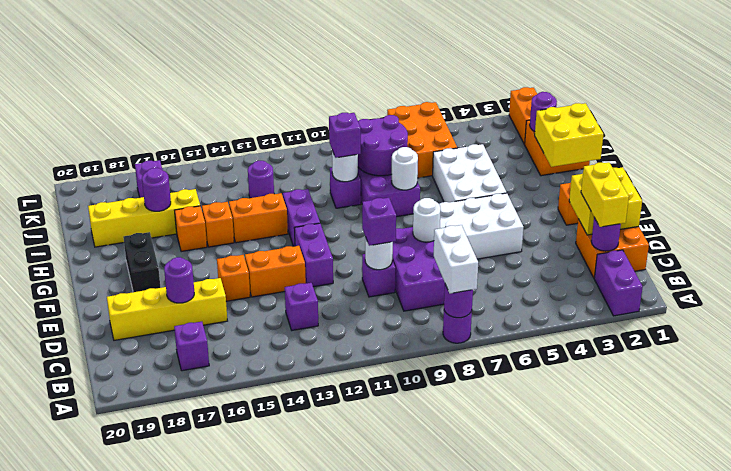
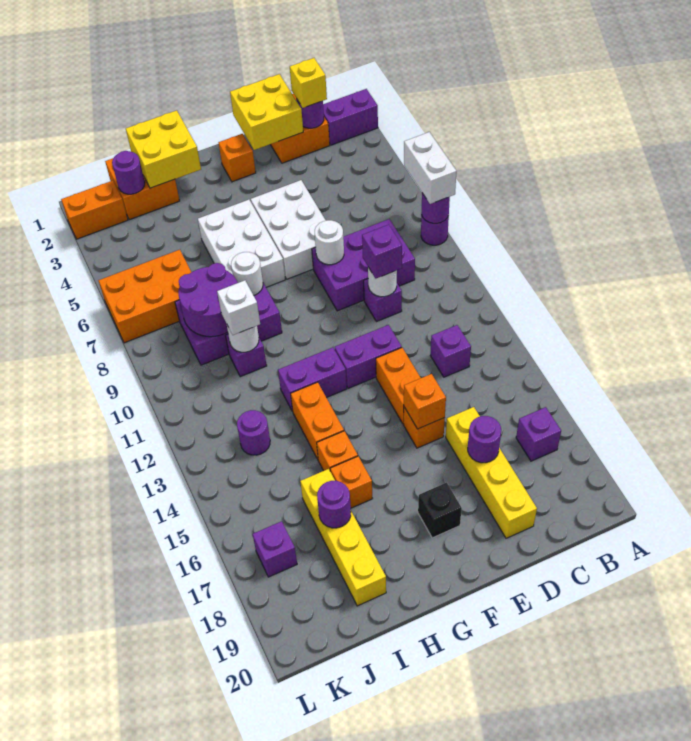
white 1x2 brick [434,225,478,293] -> white 1x2 brick turned to [404,132,456,204]
yellow 1x2 brick [581,162,629,227] -> yellow 1x1 brick [290,58,327,108]
none -> orange 1x1 brick [404,374,446,429]
black 1x2 brick [124,232,161,292] -> black 1x1 brick [418,483,462,538]
white 2x3 brick [433,144,507,202] -> white 2x3 brick turned to [198,200,285,287]
purple 1x1 brick [329,113,361,158] -> white 1x1 brick [217,280,260,335]

